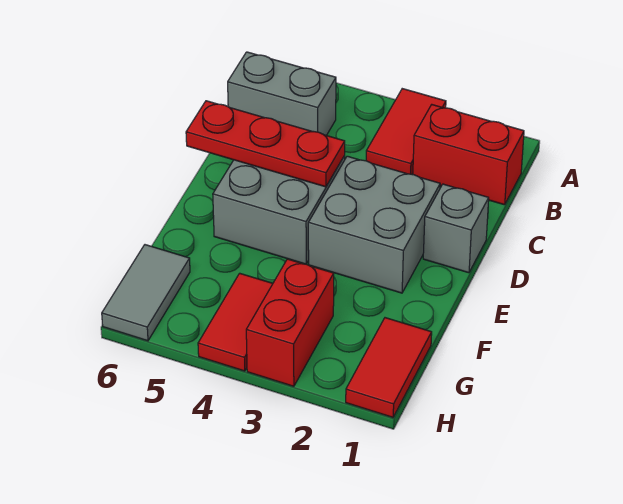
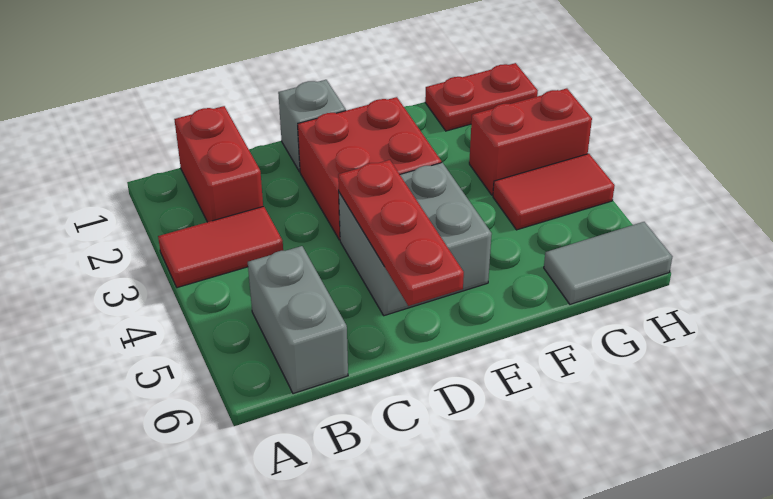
grey 2x2 brick [308,156,440,293] -> red 2x2 brick [298,97,441,240]
red 1x2 tile [346,318,432,417] -> red 1x2 plate [425,63,538,131]

